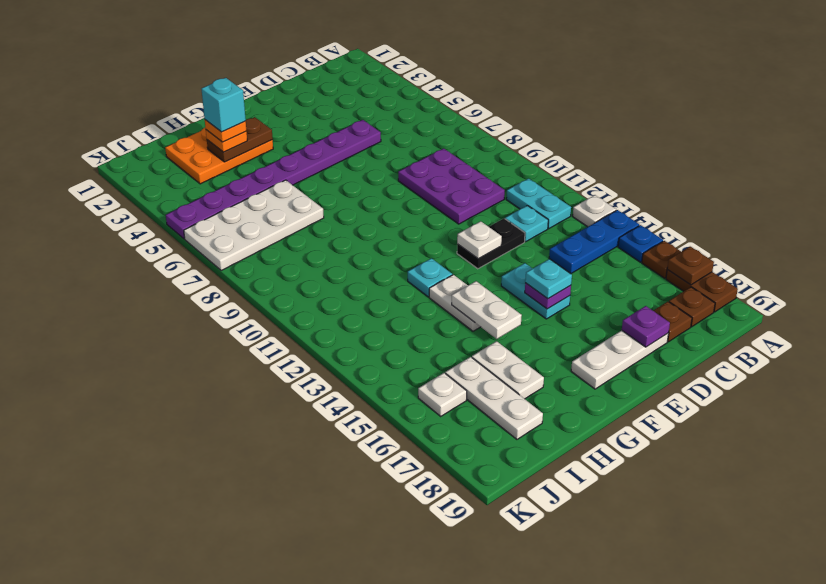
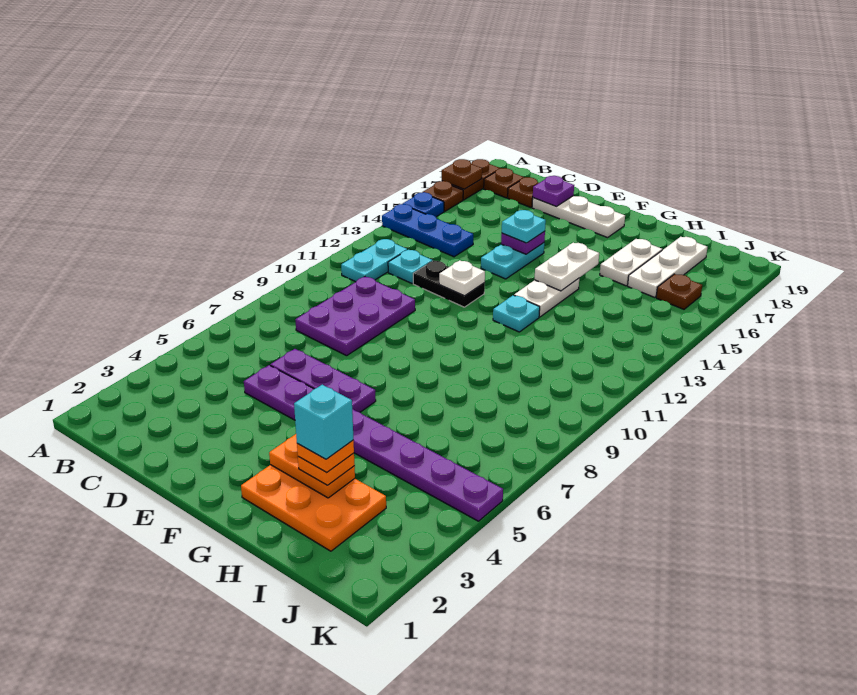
white 1x1 plate [573,195,616,227] -> none
none -> purple 1x3 plate [270,349,376,412]
brown 1x2 plate [207,117,273,162] -> orange 1x2 plate [269,434,355,498]
white 2x4 plate [184,180,324,270] -> none
white 1x1 plate [418,373,467,416] -> brown 1x1 plate [656,274,702,309]

